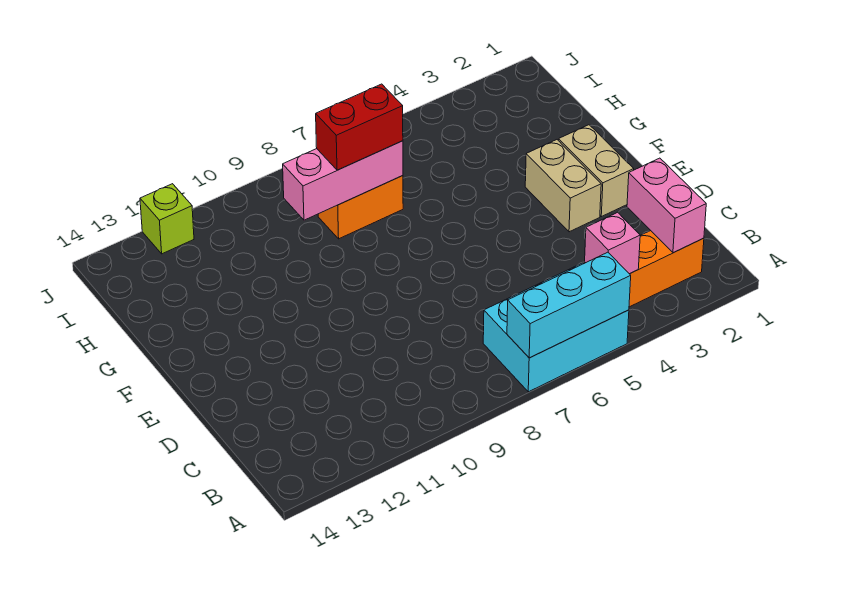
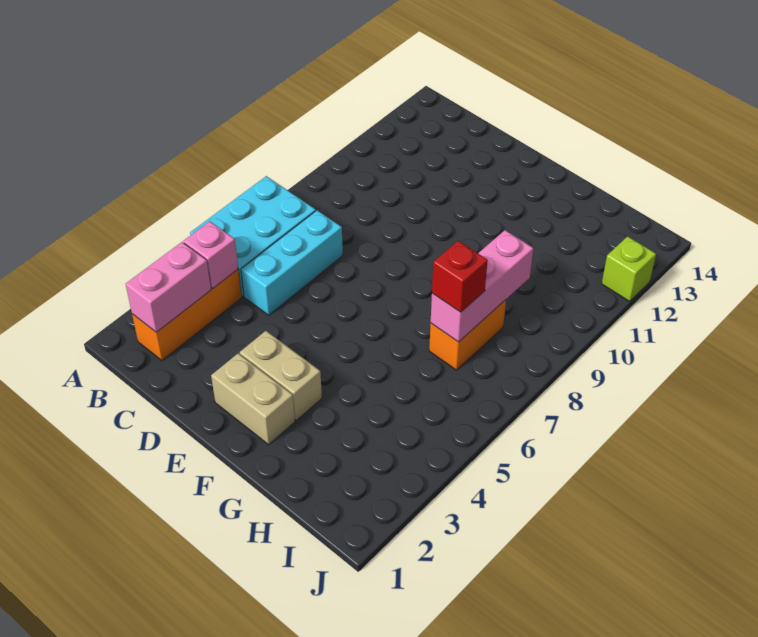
cyan 1x3 brick [507,252,631,358] -> cyan 1x3 brick moved to [241,210,343,315]
pink 1x2 brick [627,158,706,253] -> pink 1x2 brick turned to [126,242,211,332]
red 1x2 brick [316,84,403,170] -> red 1x1 brick [432,241,488,312]

